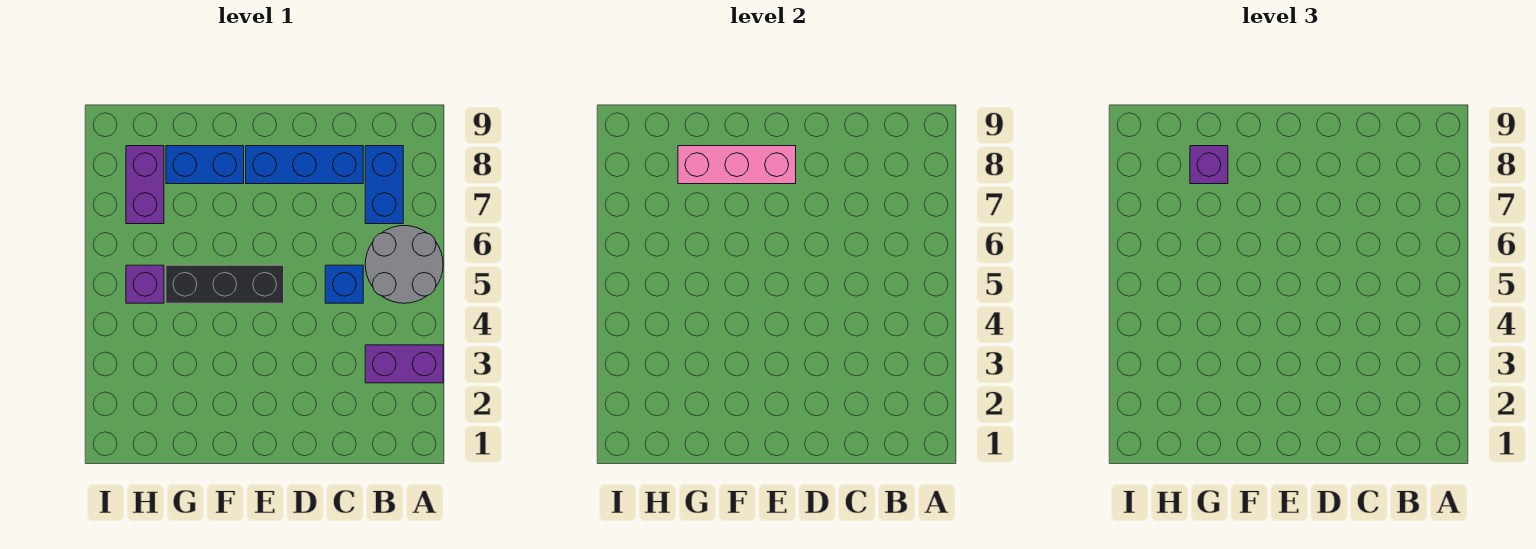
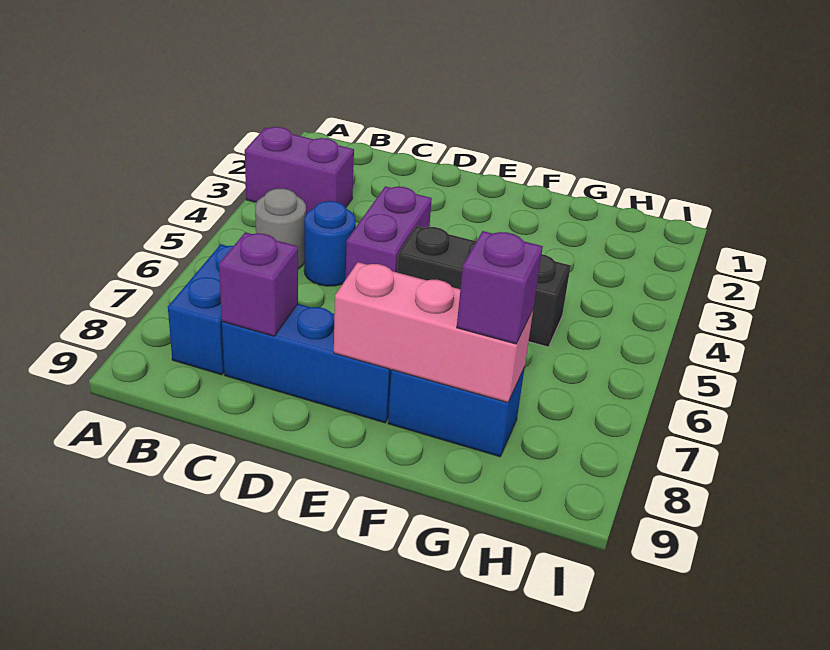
grey 2x2 round brick [365,226,443,303] -> grey 1x1 round brick [255,189,306,269]
blue 1x1 brick [325,265,363,303] -> blue 1x1 round brick [304,201,356,286]
purple 1x1 brick [126,265,164,303] -> purple 1x1 brick moved to [219,232,298,336]
purple 1x2 brick [126,146,164,224] -> purple 1x2 brick moved to [346,186,432,278]

